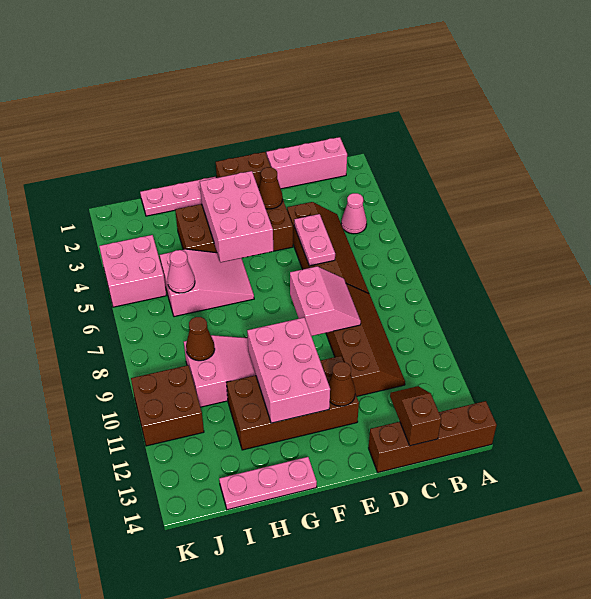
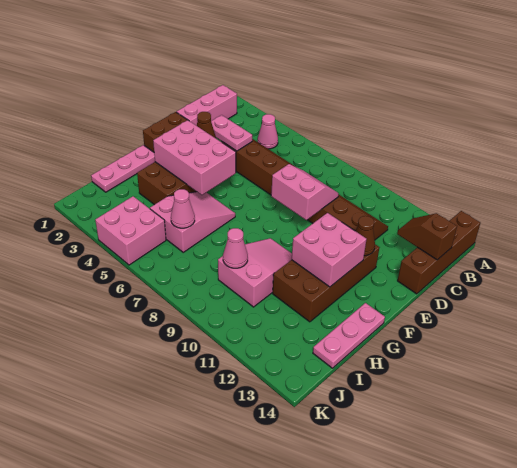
pink 1x2 plate [294,214,335,266] -> pink 1x2 plate moved to [211,115,252,151]
pink 2x3 brick [247,318,330,423] -> pink 2x2 brick [292,213,367,287]
brown 1x1 cone [186,317,215,361] -> pink 1x1 cone [223,228,248,268]
brown 2x2 brick [131,365,204,446] -> none

